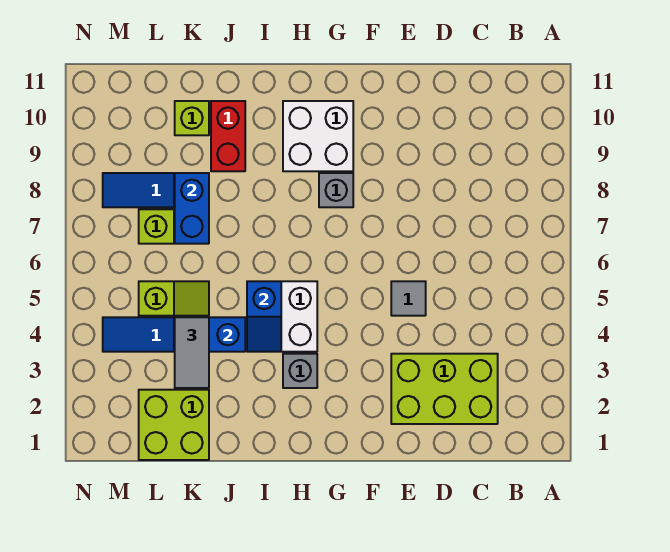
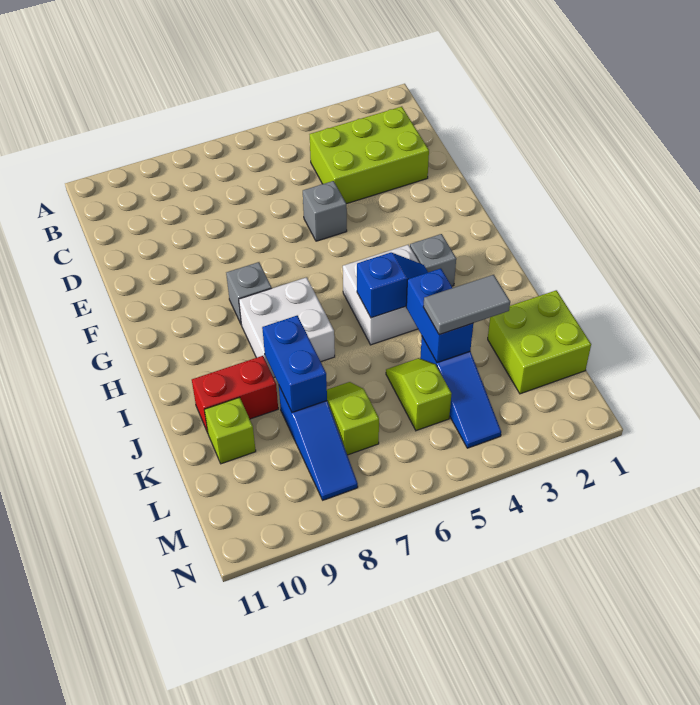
lime 2x3 brick [391,354,498,424] -> lime 2x3 brick turned to [310,107,429,204]
grey 1x1 tile [391,281,426,316] -> grey 1x1 brick [303,181,347,241]
white 2x2 brick [283,101,353,171] -> white 2x2 brick moved to [239,277,335,378]
blue 1x2 brick [175,173,209,244] -> blue 1x2 brick turned to [262,316,327,412]

